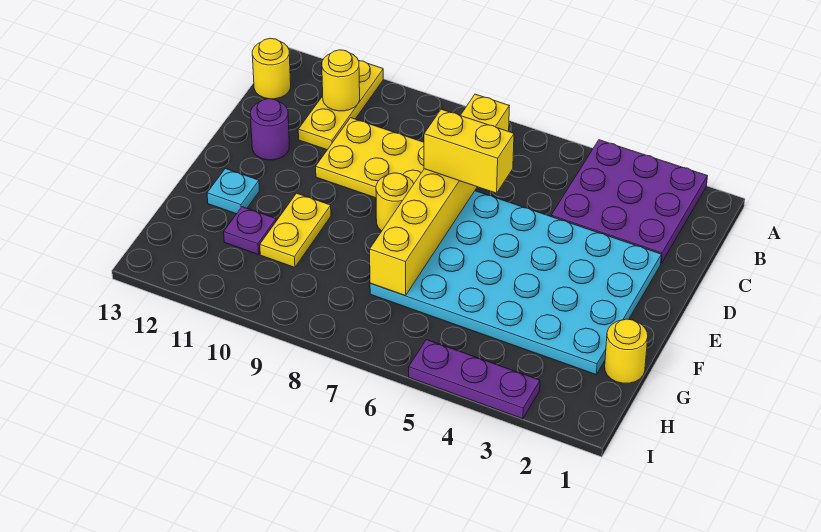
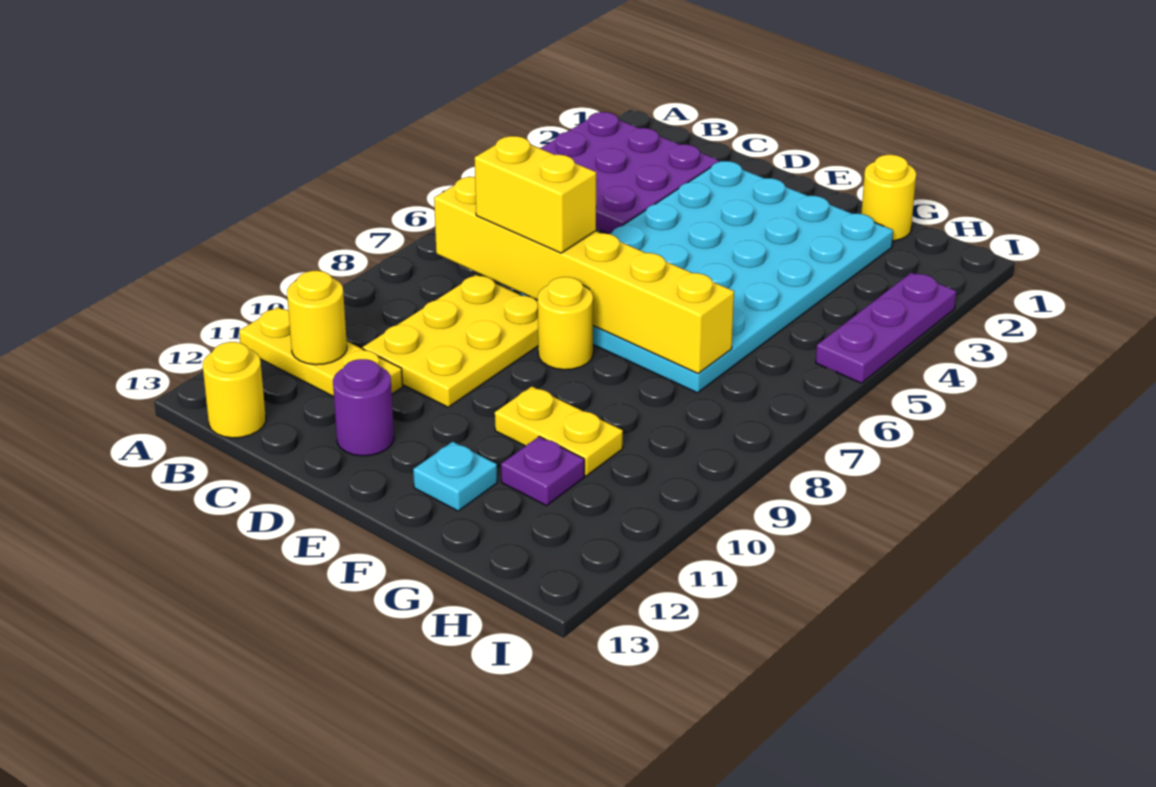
yellow 1x2 brick [424,109,514,193] -> yellow 1x2 brick turned to [475,136,596,253]

